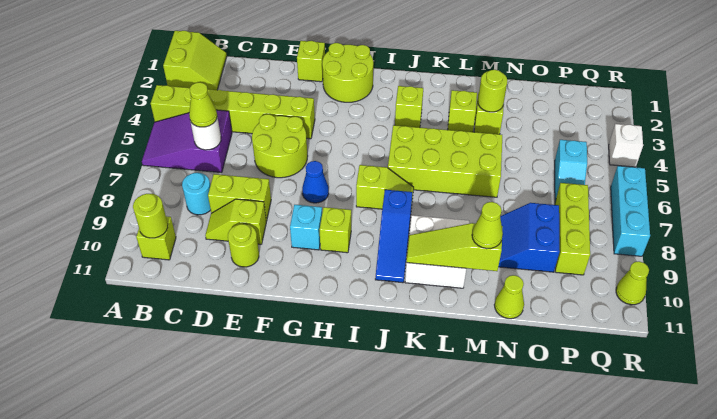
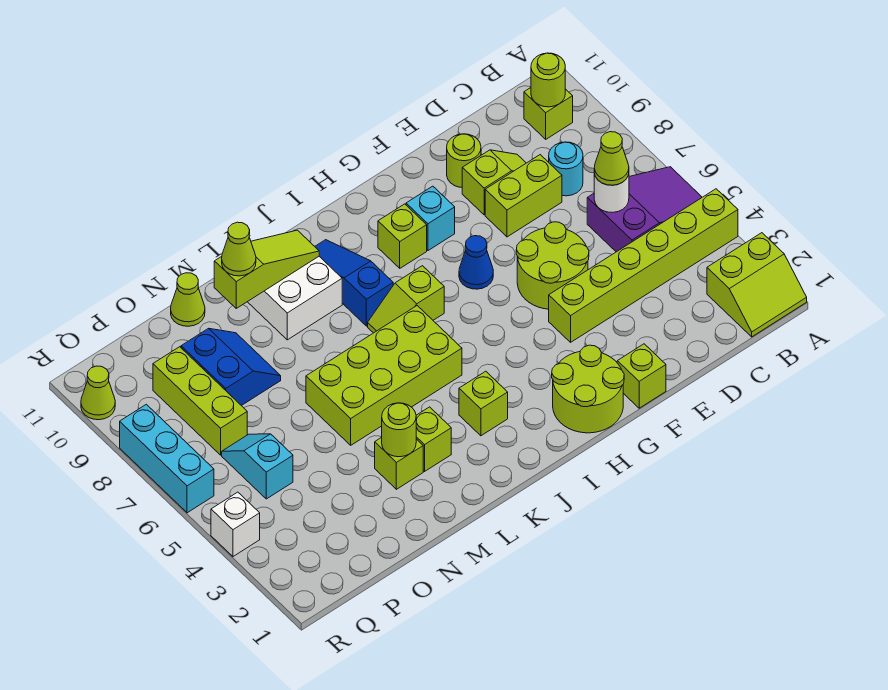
lime 2x2 slope [163,31,227,90] -> lime 2x2 slope turned to [707,233,807,337]

